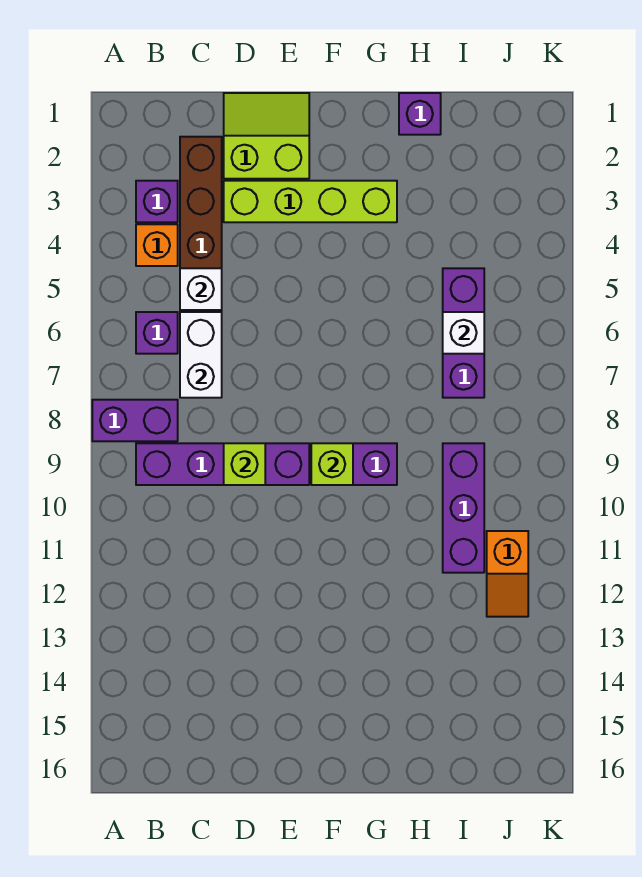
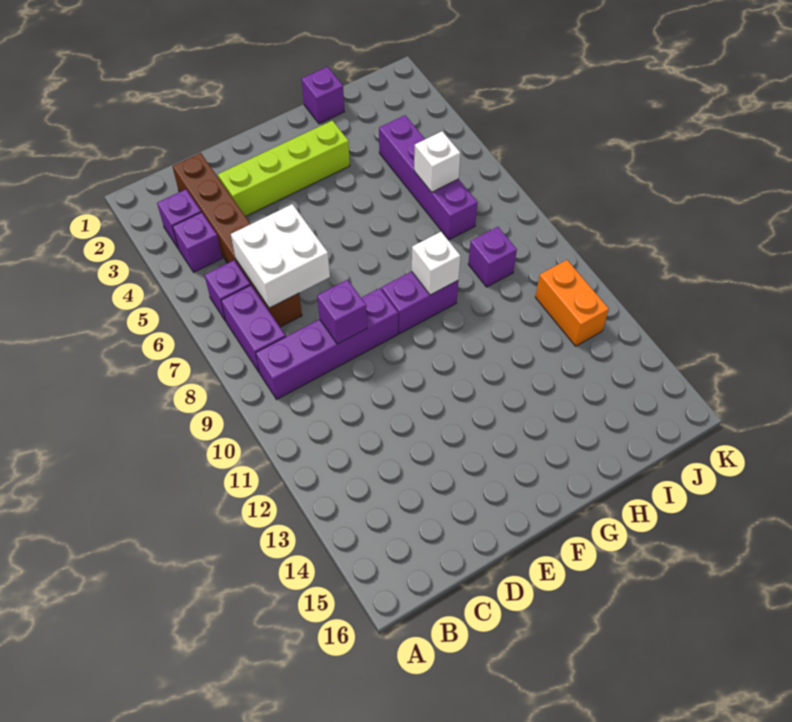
purple 1x2 brick [92,400,178,441] -> purple 1x2 brick turned to [221,285,286,373]
orange 1x1 brick [136,224,178,266] -> purple 1x1 brick [172,212,222,272]
white 1x1 brick [180,268,222,310] -> white 1x1 brick moved to [412,232,460,295]
white 1x2 brick [180,312,222,398] -> white 2x2 brick [231,204,330,308]
lime 2x2 slope [224,93,309,179] -> none
lime 1x1 brick [224,443,265,485] -> purple 1x1 brick [317,280,367,344]
lime 1x1 brick [311,443,353,485] -> none
purple 1x3 brick [443,268,484,398] -> purple 1x4 brick [379,115,478,240]
purple 1x3 brick [443,443,484,573] -> purple 1x1 brick [468,227,517,287]
orange 1x2 slope [487,531,528,617] -> orange 1x2 brick [535,260,609,346]

